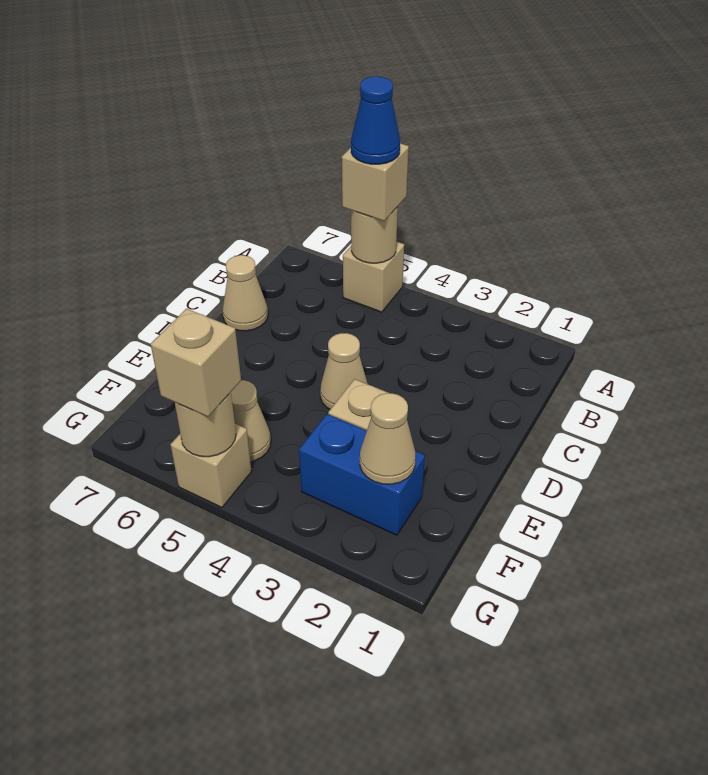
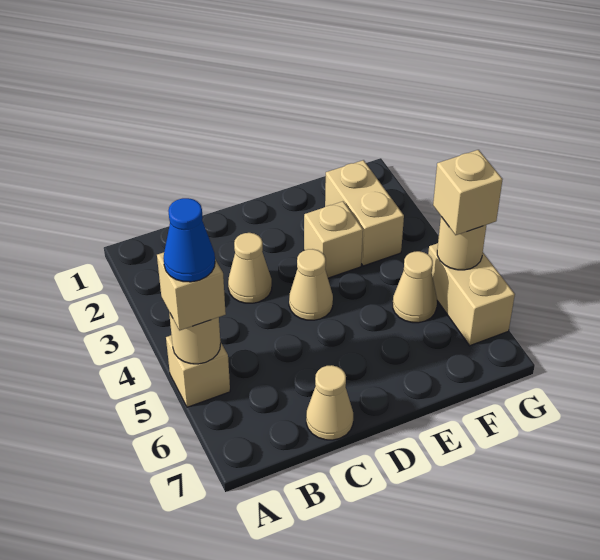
blue 1x2 brick [299,414,425,535] -> tan 1x2 brick [325,160,404,266]
tan 1x1 cone [360,393,416,484] -> tan 1x1 cone moved to [228,233,272,303]
tan 1x1 brick [170,424,252,507] -> tan 1x2 brick [428,243,515,346]

